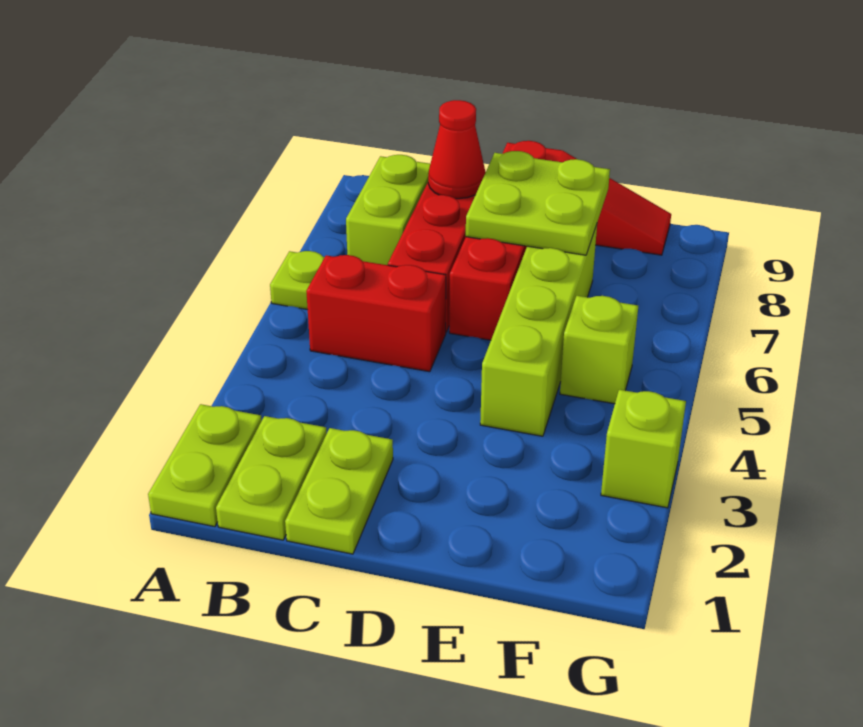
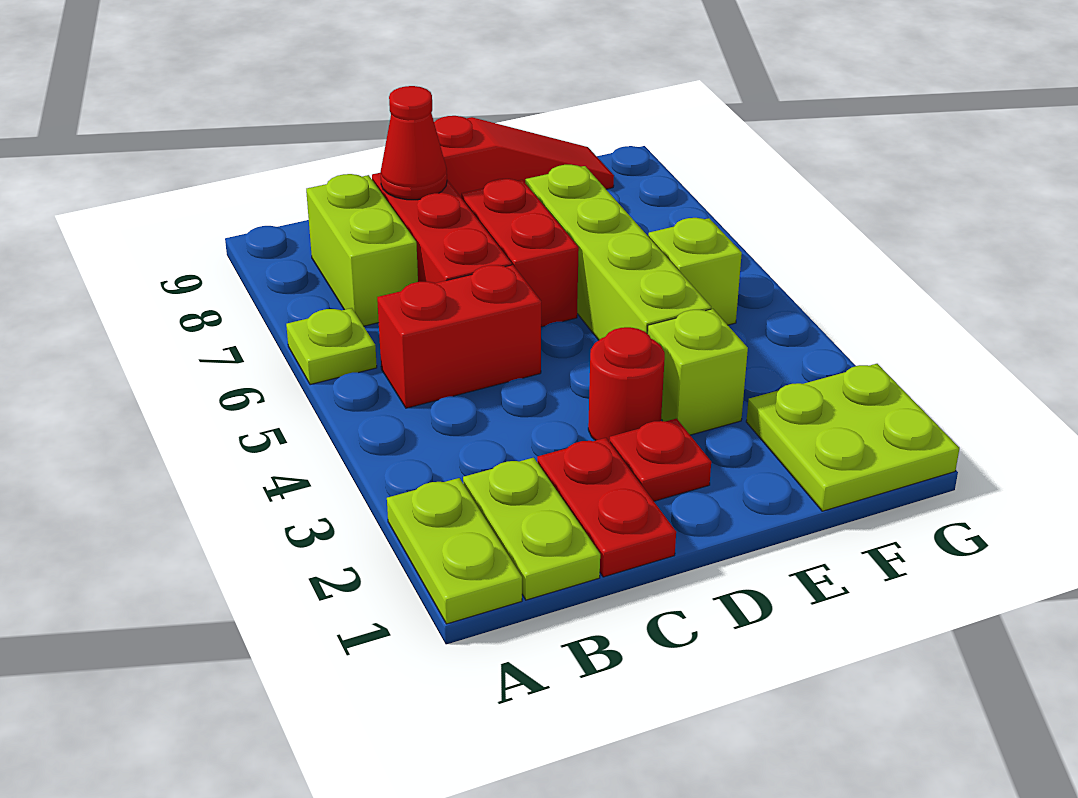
lime 1x2 plate [285,428,393,554] -> red 1x2 plate [537,438,676,577]
none -> red 1x1 plate [609,418,711,501]
none -> red 1x1 round brick [588,327,665,441]
lime 2x2 plate [466,151,610,255] -> lime 2x2 plate moved to [746,364,960,511]
lime 1x1 brick [601,390,686,508] -> lime 1x1 brick moved to [647,309,748,435]

